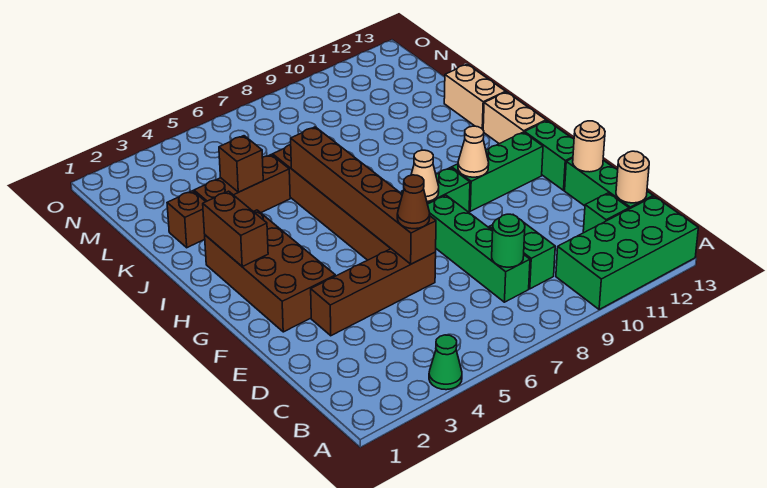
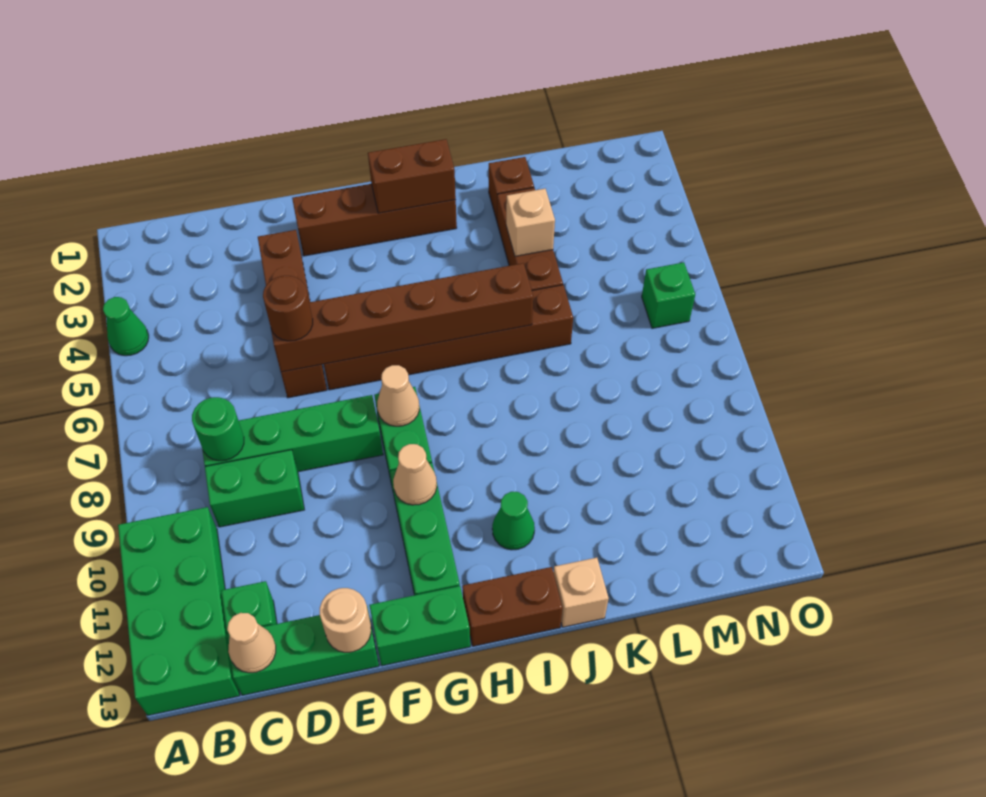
tan 1x1 round brick [616,151,649,203] -> tan 1x1 cone [227,613,276,673]
brown 1x1 cone [397,175,430,229] -> brown 1x1 round brick [263,276,313,341]
brown 2x4 brick [205,210,335,332] -> brown 1x4 brick [292,184,457,256]
tan 1x2 brick [483,92,546,144] -> brown 1x2 brick [462,567,563,646]
none -> green 1x1 cone [492,492,535,550]
tan 1x2 brick [444,64,506,129] -> tan 1x1 brick [553,558,609,627]
brown 1x1 brick [219,136,263,192] -> tan 1x1 brick [506,189,555,256]
none -> green 1x1 brick [642,262,695,328]

